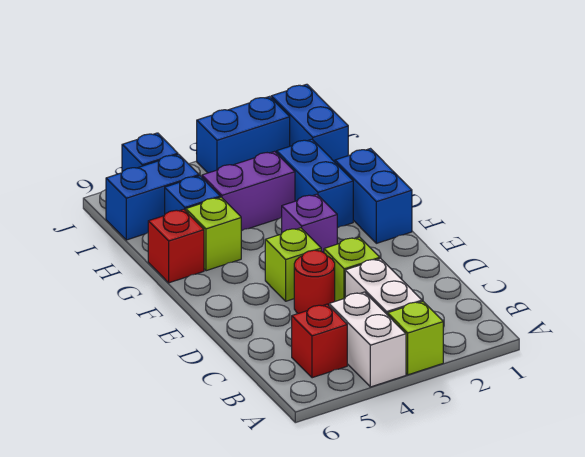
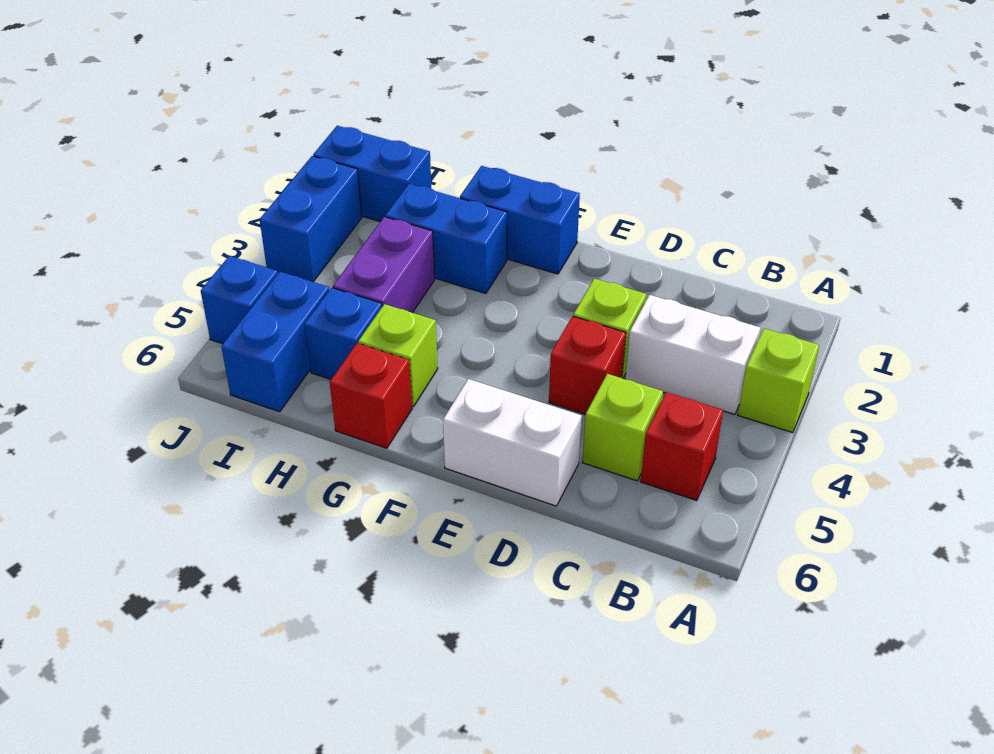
white 1x2 brick [329,292,406,387] -> white 1x2 brick moved to [443,379,582,506]
red 1x1 round brick [294,250,335,313] -> red 1x1 brick [549,316,626,415]
lime 1x1 brick [265,228,321,301] -> lime 1x1 brick moved to [582,374,663,481]
purple 1x1 brick [282,194,337,253] -> none

